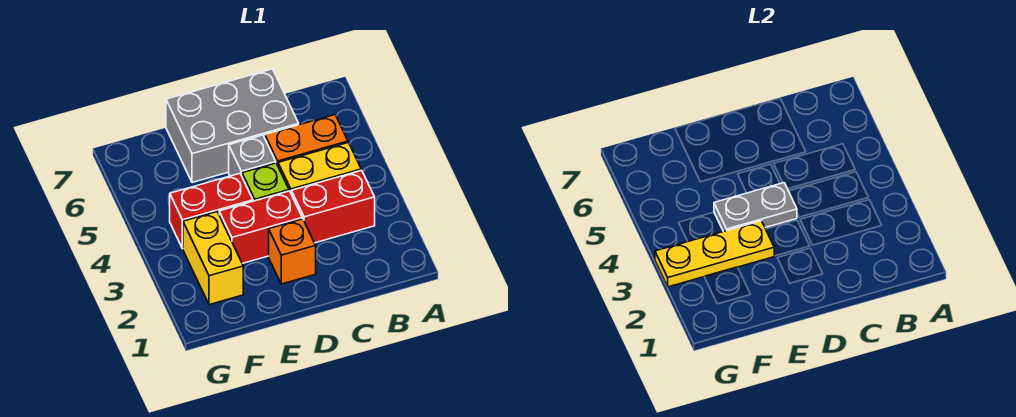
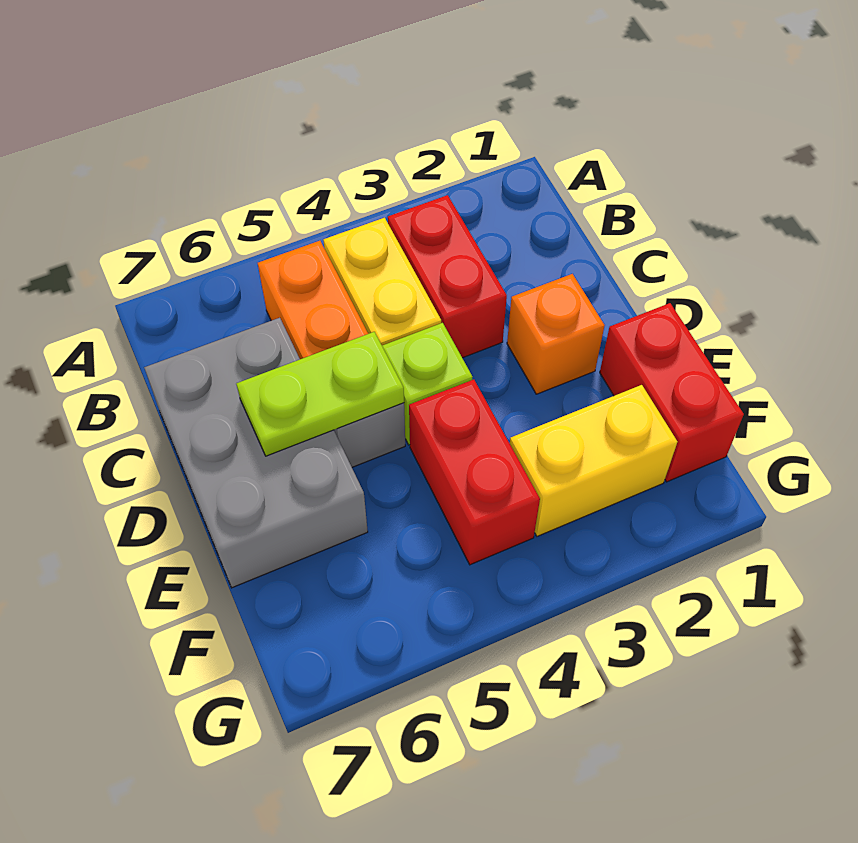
red 1x2 brick [219,191,302,263] -> red 1x2 brick moved to [600,303,744,482]
grey 1x2 plate [714,183,797,231] -> none
none -> lime 1x2 plate [236,332,404,456]
yellow 1x3 plate [655,221,774,287] -> none

